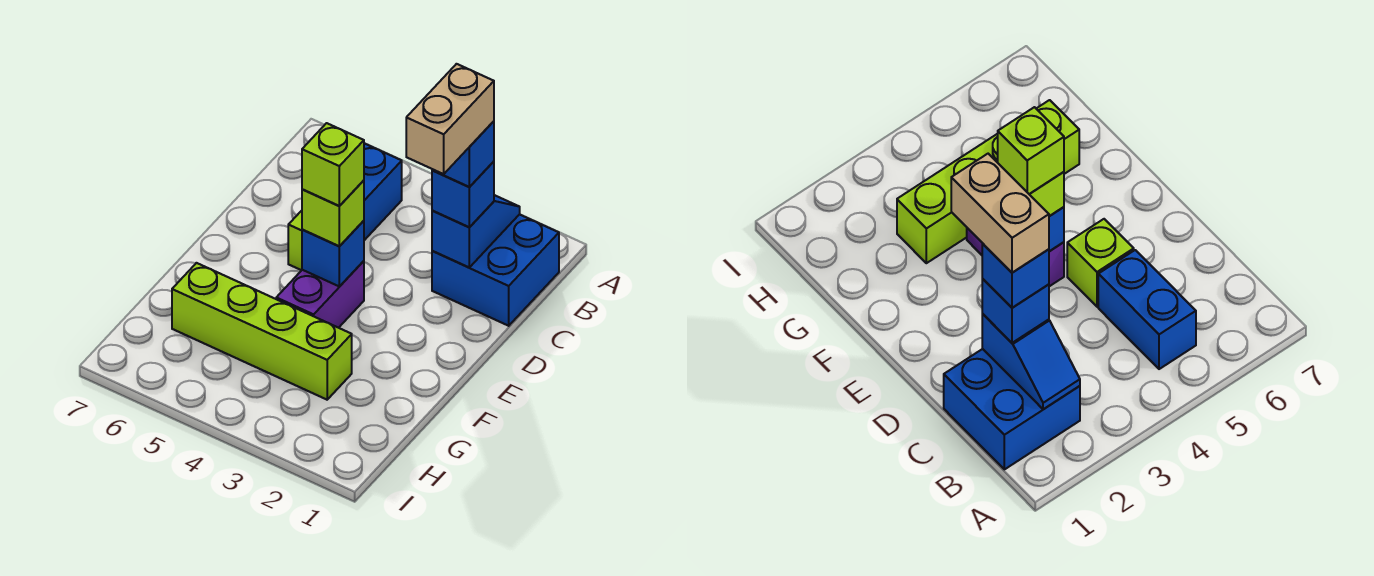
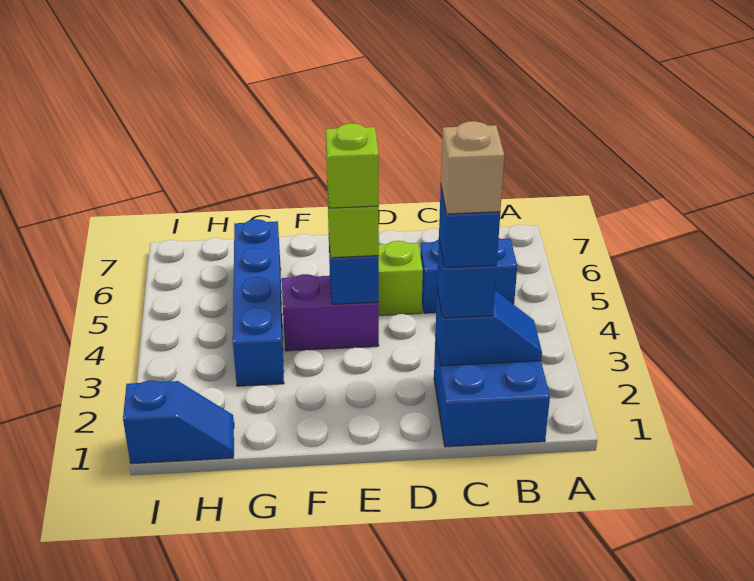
tan 1x2 brick [406,64,494,174] -> tan 1x1 brick [441,121,504,214]
lime 1x4 brick [172,263,352,400] -> blue 1x4 brick [233,219,284,386]
none -> blue 1x2 slope [123,381,234,464]

